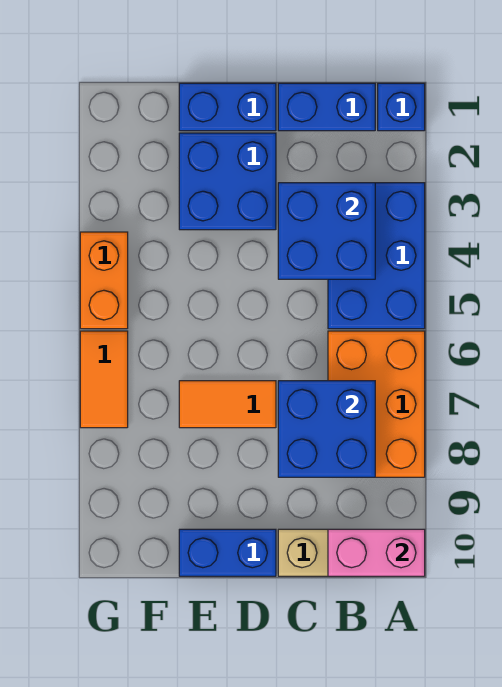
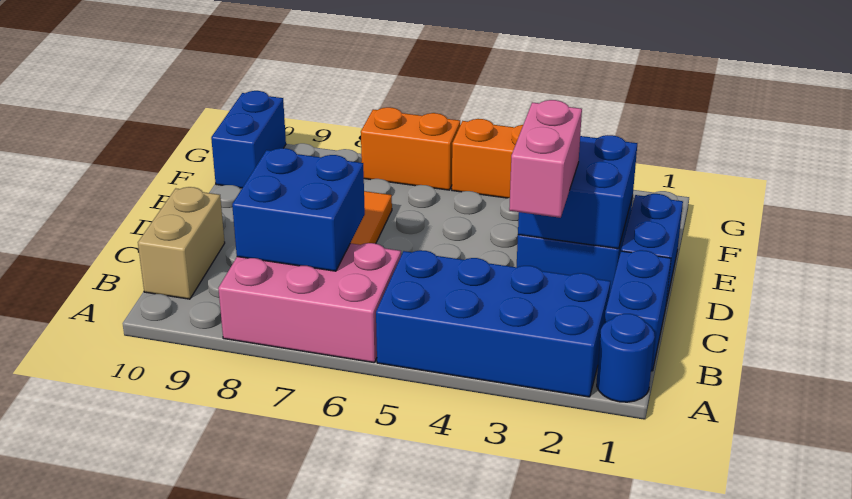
blue 1x1 brick [378,83,425,131] -> blue 1x1 round brick [597,314,655,402]
blue 2x3 brick [328,183,425,329] -> blue 2x4 brick [376,250,610,397]
orange 2x3 brick [328,331,425,477] -> pink 2x3 brick [218,243,401,363]
pink 1x2 brick [328,529,425,576] -> pink 1x2 brick moved to [509,100,582,218]
blue 2x2 brick [278,183,375,279] -> blue 2x2 brick moved to [518,135,637,249]
blue 1x2 brick [179,529,276,576] -> blue 1x2 brick moved to [211,91,286,188]
orange 1x2 tile [80,331,128,428] -> orange 1x2 brick [361,107,460,190]

